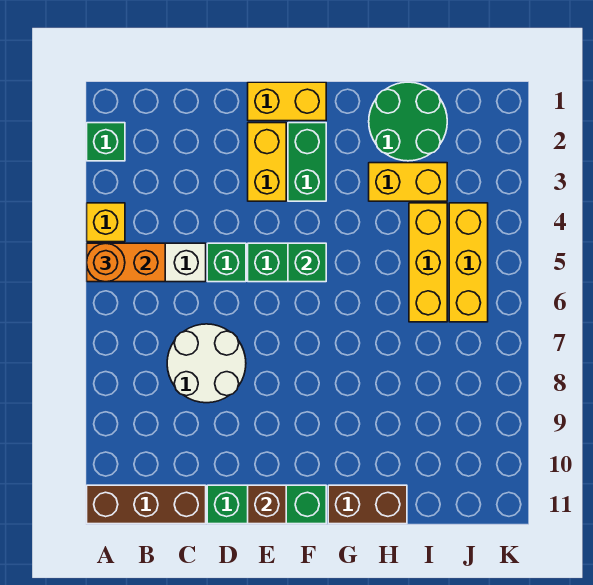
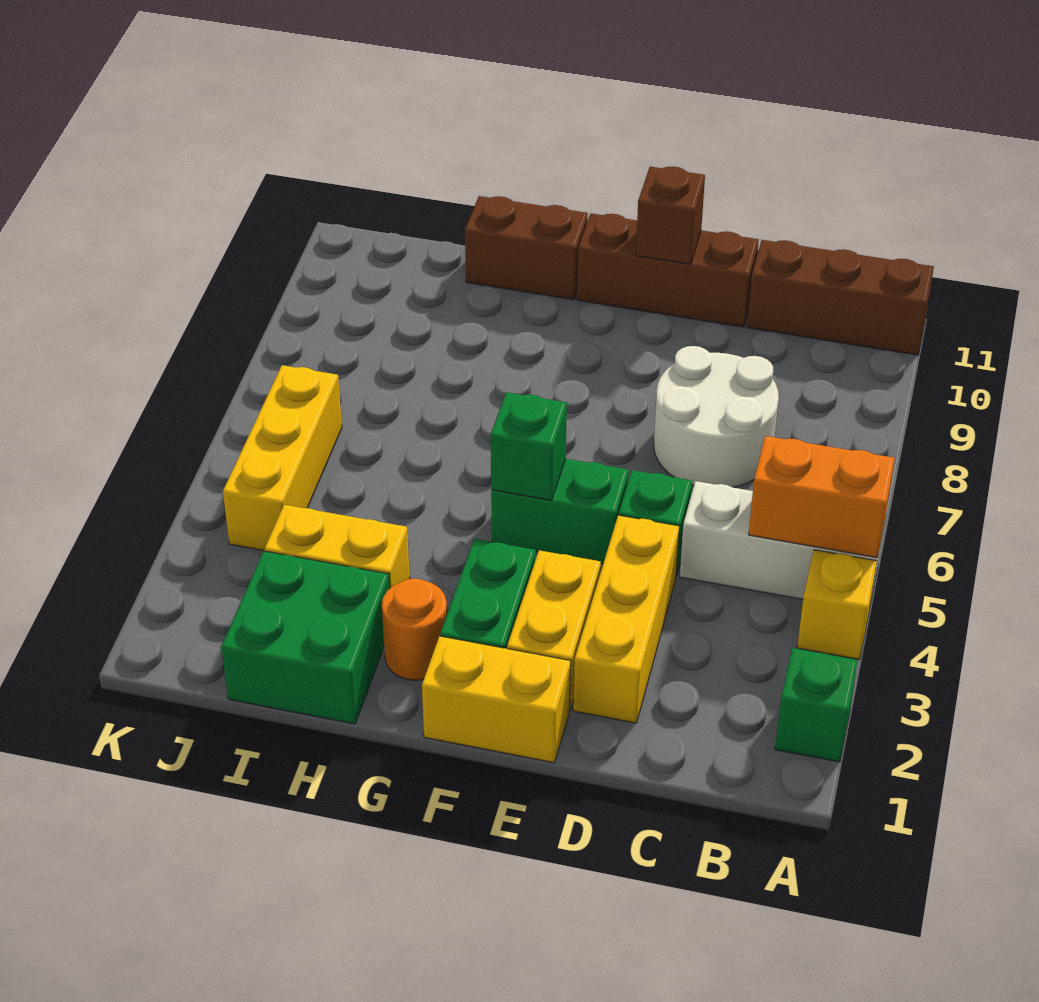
orange 1x1 round brick [87,243,125,282] -> orange 1x1 round brick moved to [382,579,447,680]
green 1x3 brick [207,485,326,524] -> brown 1x3 brick [577,213,759,327]
green 2x2 round brick [369,82,447,161] -> green 2x2 brick [221,551,390,724]
yellow 1x3 brick [409,203,447,322] -> yellow 1x3 brick moved to [573,515,680,723]

